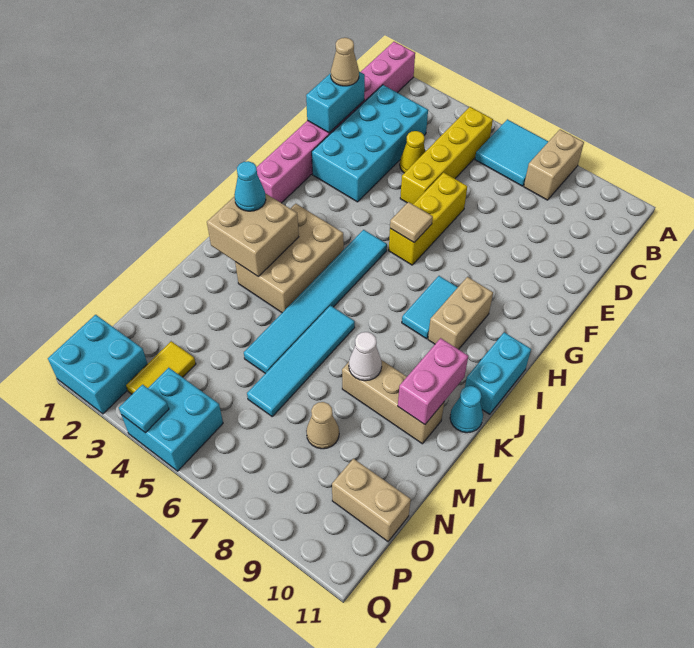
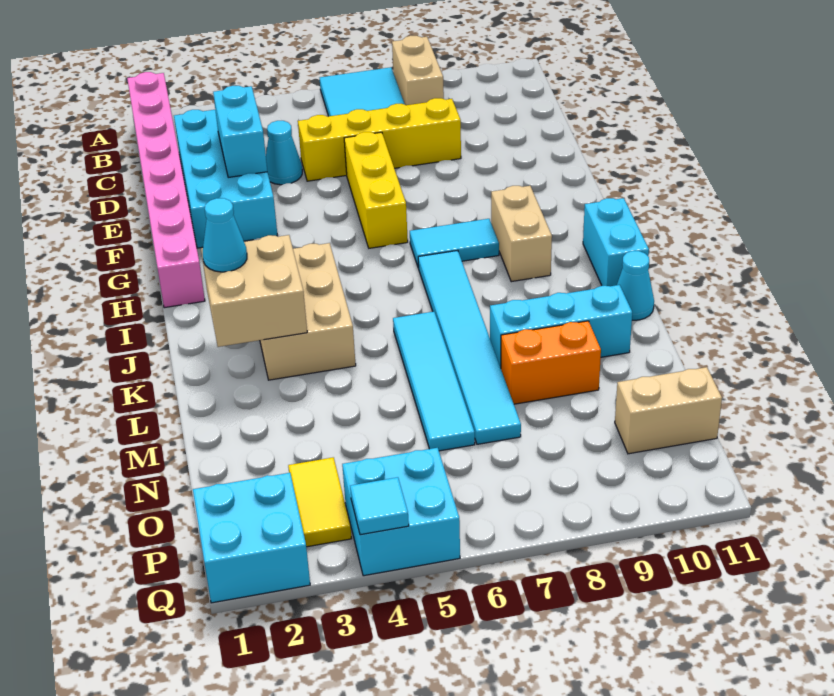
yellow 1x4 brick [400,107,493,204] -> yellow 1x4 brick turned to [298,98,461,181]
cyan 1x2 brick [306,72,365,133] -> cyan 1x2 brick moved to [213,86,267,177]
tan 1x1 cone [331,38,359,86] -> none
yellow 1x1 cone [400,131,425,173] -> cyan 1x1 cone [266,121,302,185]
tan 1x1 tile [390,202,433,242] -> none
cyan 1x6 tile [244,230,387,374] -> cyan 1x6 tile moved to [418,250,521,444]
cyan 1x2 tile [402,276,458,339] -> cyan 1x2 tile turned to [410,219,499,268]
pink 1x2 brick [398,338,468,425] -> none
tan 1x3 brick [342,360,444,444] -> cyan 1x3 brick [490,285,632,368]
white 1x1 cone [349,332,382,381] -> none
none -> orange 1x2 brick [501,321,601,404]
tan 1x1 cone [306,402,339,449] -> none

